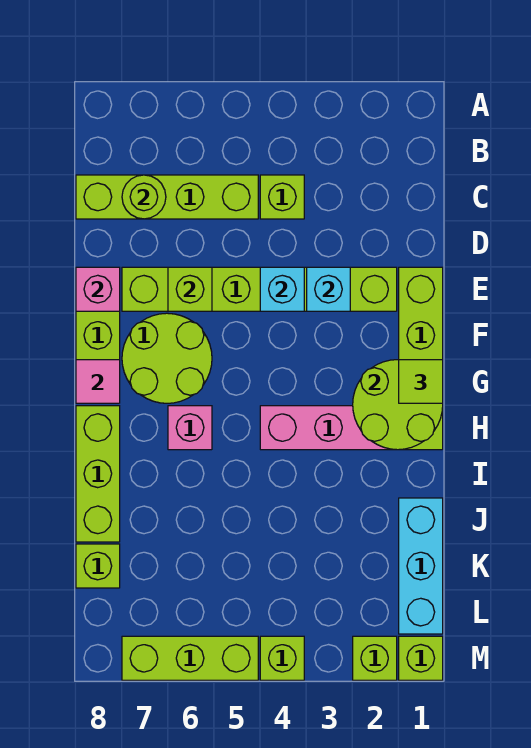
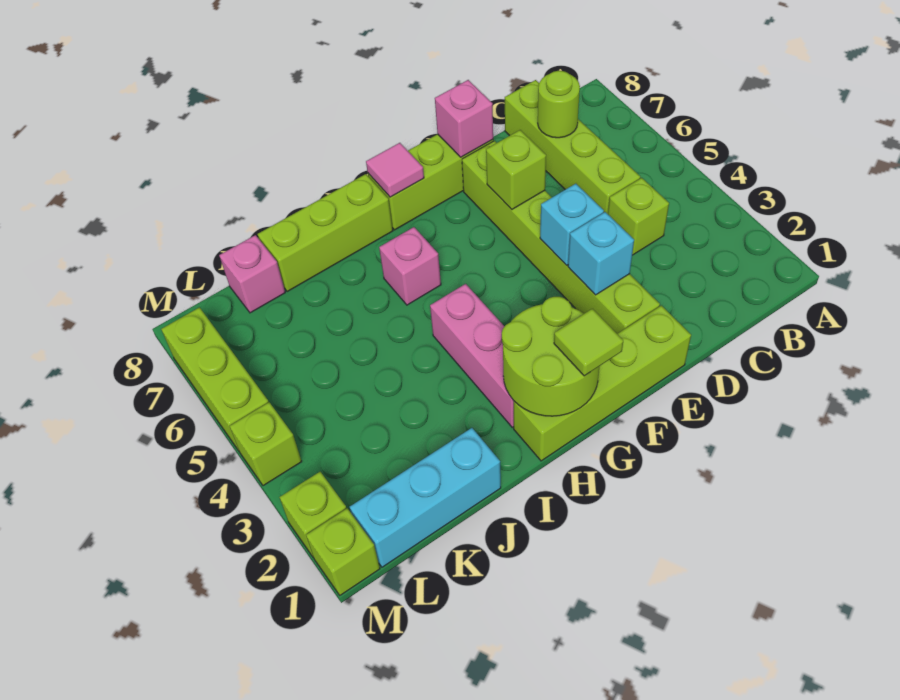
lime 2x2 round brick [122,313,212,403] -> none
lime 1x1 brick [76,544,120,588] -> pink 1x1 brick [219,235,285,313]

